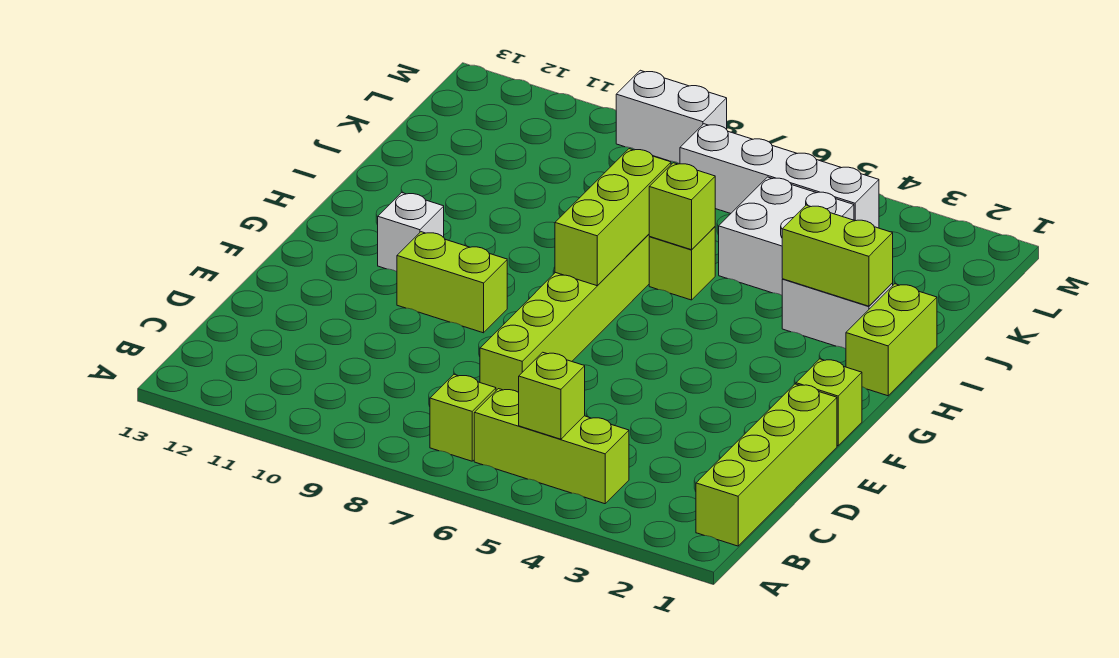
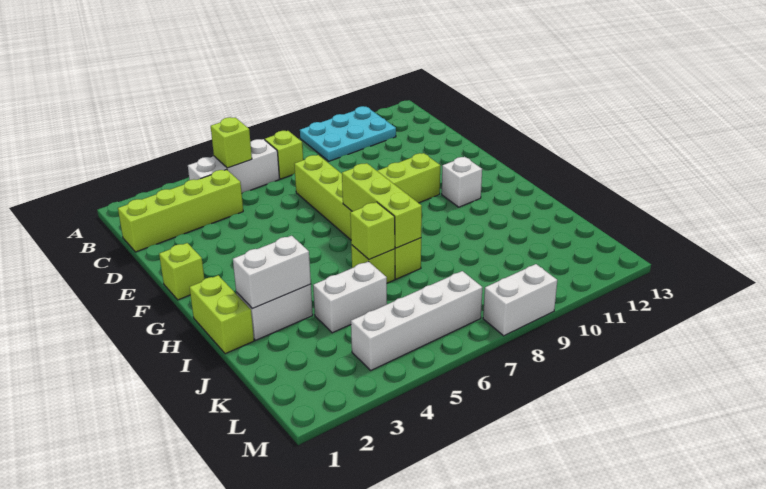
none -> cyan 2x3 plate [300,106,396,161]
lime 1x4 brick [696,384,837,546] -> lime 1x4 brick turned to [118,170,243,252]
lime 1x3 brick [474,389,629,504] -> white 1x3 brick [188,139,279,193]
lime 1x2 brick [782,205,893,306] -> white 1x2 brick [233,236,311,309]
white 2x2 brick [719,177,854,295] -> white 1x2 brick [313,261,387,333]

